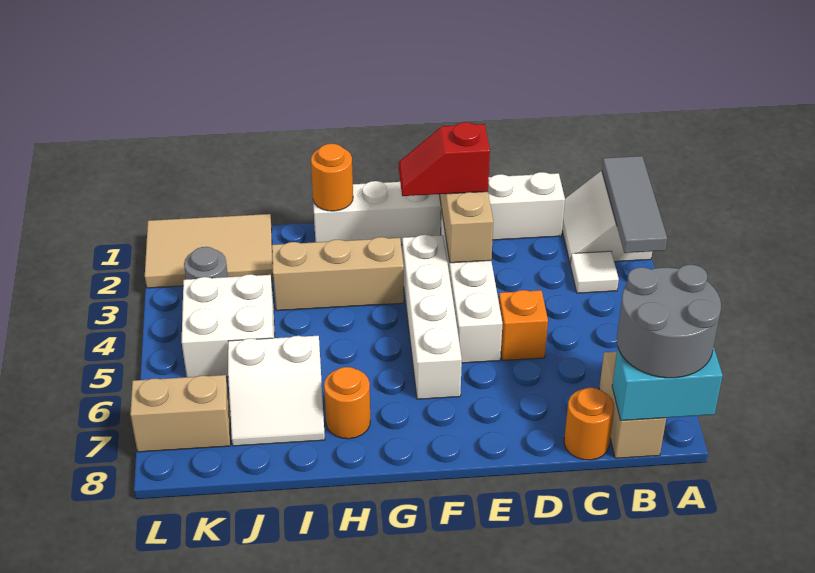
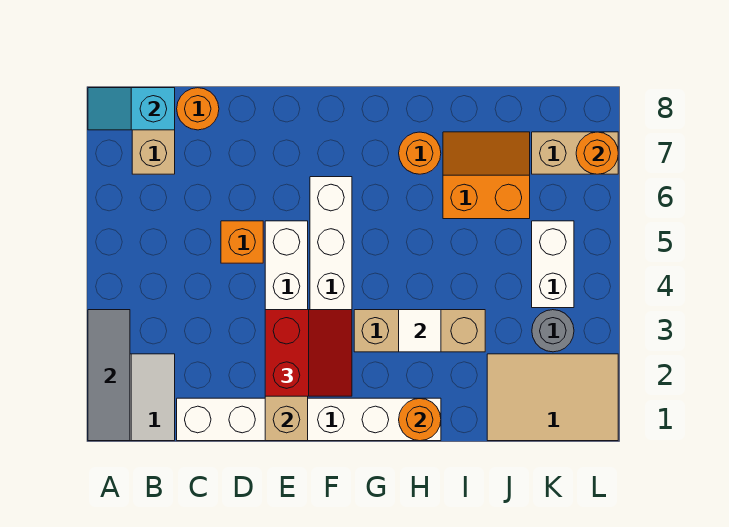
grey 2x2 round brick [617,265,721,378] -> none
cyan 1x2 brick [612,347,723,421] -> cyan 1x2 slope [88,88,175,130]
white 1x1 tile [570,251,619,293] -> white 1x1 tile moved to [399,310,441,352]
red 1x2 slope [399,122,490,196] -> red 2x2 slope [265,310,352,396]
white 2x2 slope [228,336,325,446] -> orange 2x2 slope [443,132,530,219]
white 2x2 brick [182,274,275,377] -> white 1x2 brick [532,221,574,308]
none -> orange 1x1 round brick [576,132,618,174]

